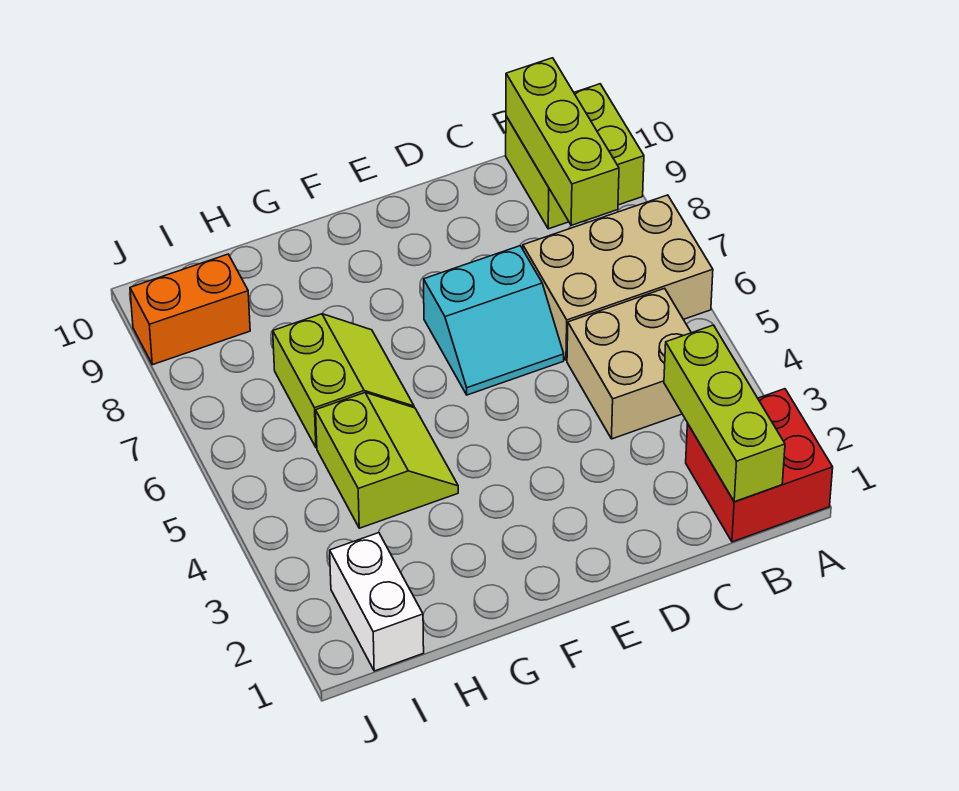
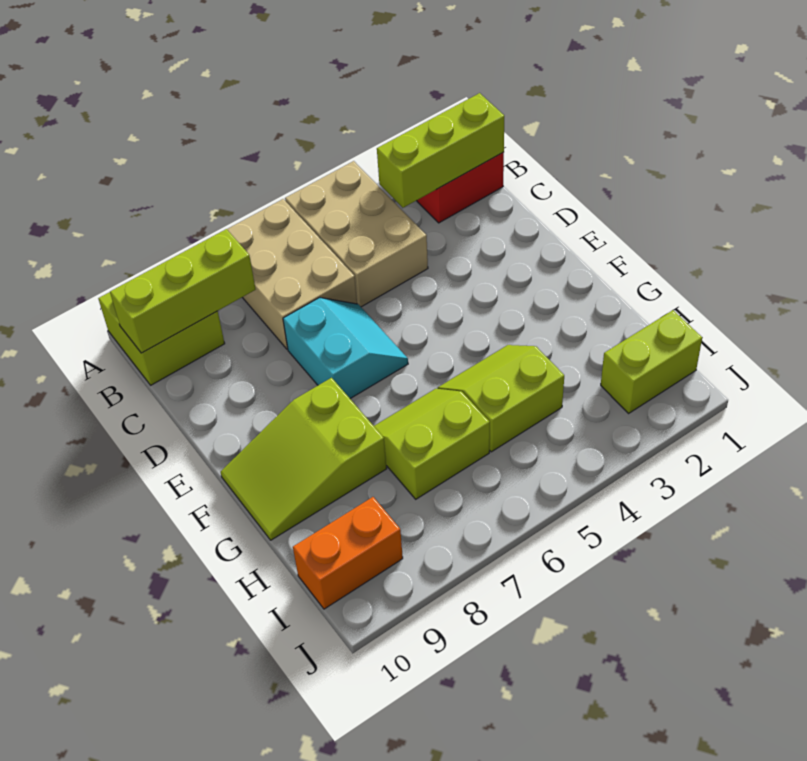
tan 2x2 brick [567,288,691,439] -> tan 2x3 brick [285,161,428,307]
none -> lime 2x3 slope [221,378,387,540]
white 1x2 brick [330,533,424,671] -> lime 1x2 brick [601,310,702,413]
orange 1x2 brick [130,254,250,365] -> orange 1x2 brick turned to [293,497,403,609]

